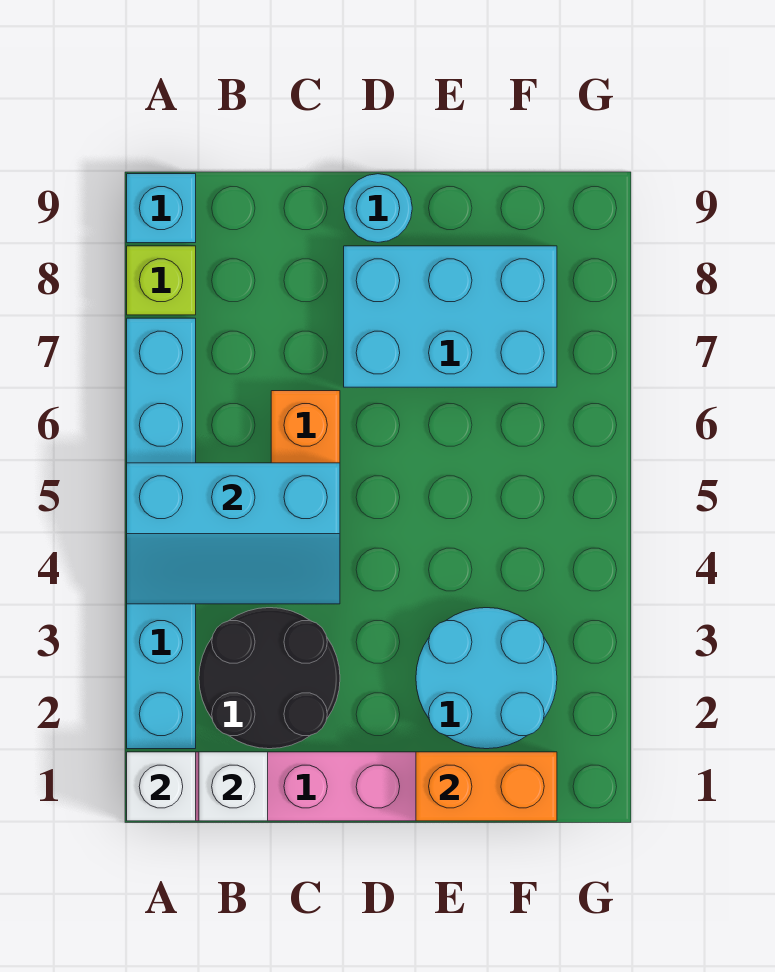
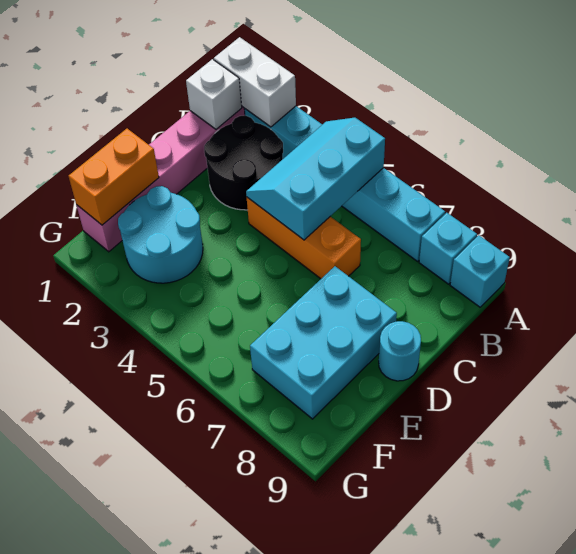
white 1x1 brick [127,752,196,821] -> white 1x2 brick [214,37,296,127]
lime 1x1 brick [127,246,196,315] -> cyan 1x1 brick [419,213,477,284]

